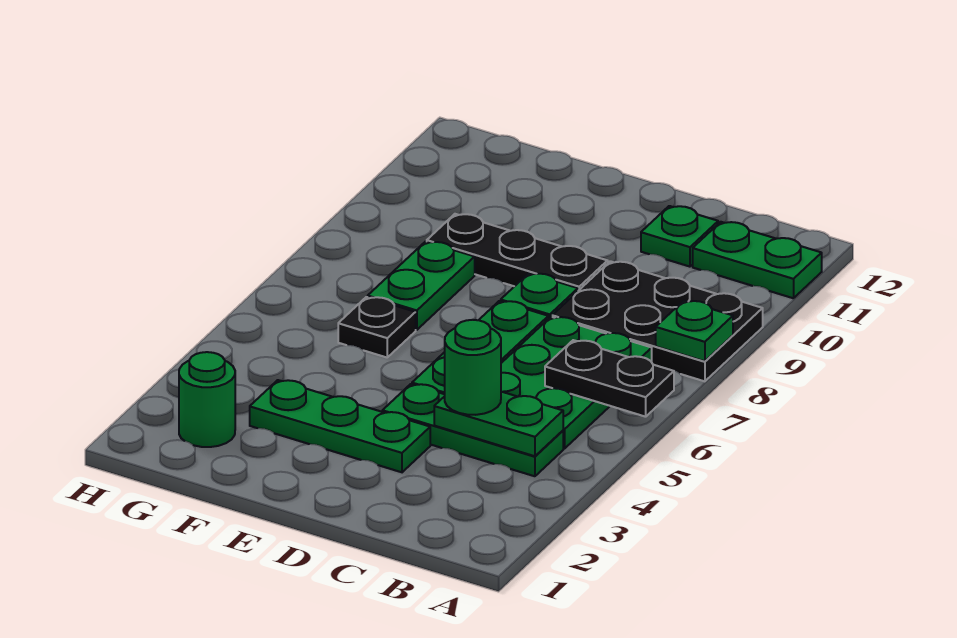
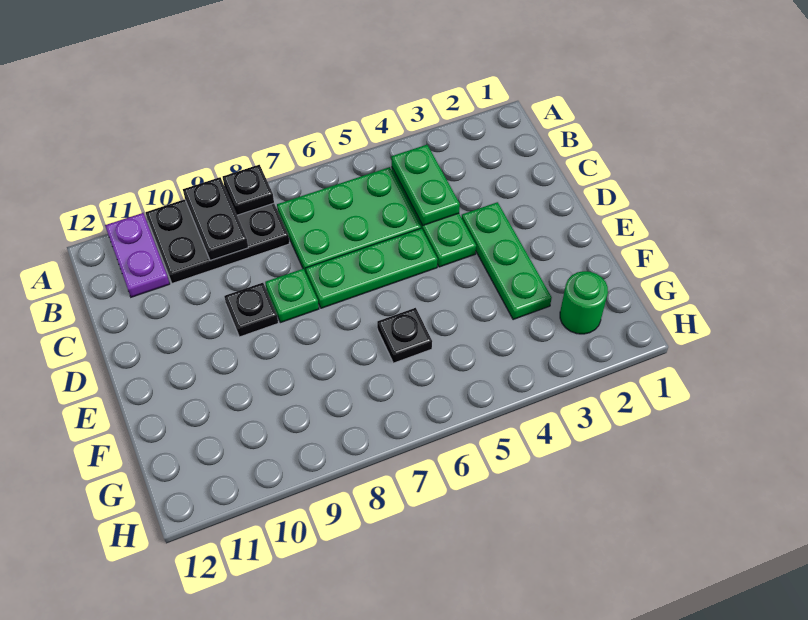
black 1x2 plate [545,340,674,417] -> black 1x2 plate moved to [183,177,248,261]
black 2x3 plate [552,261,763,381] -> black 2x3 plate turned to [145,199,290,283]
green 1x1 plate [656,301,733,361] -> black 1x1 plate [223,165,274,215]
green 1x2 plate [693,222,822,298] -> purple 1x2 plate [105,213,170,297]
green 1x1 round brick [445,320,501,415] -> none
green 1x1 plate [641,206,718,267] -> none
black 1x3 plate [427,214,608,291] -> black 1x1 plate [224,283,278,337]
green 1x2 plate [368,242,475,330] -> none

